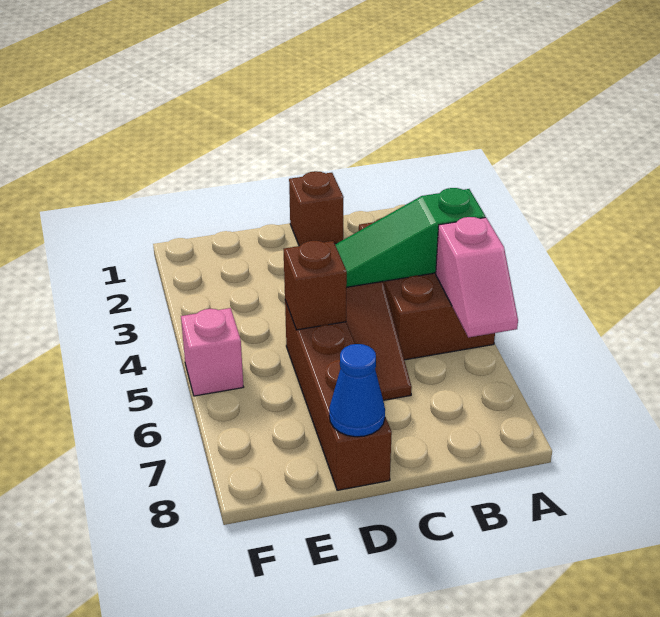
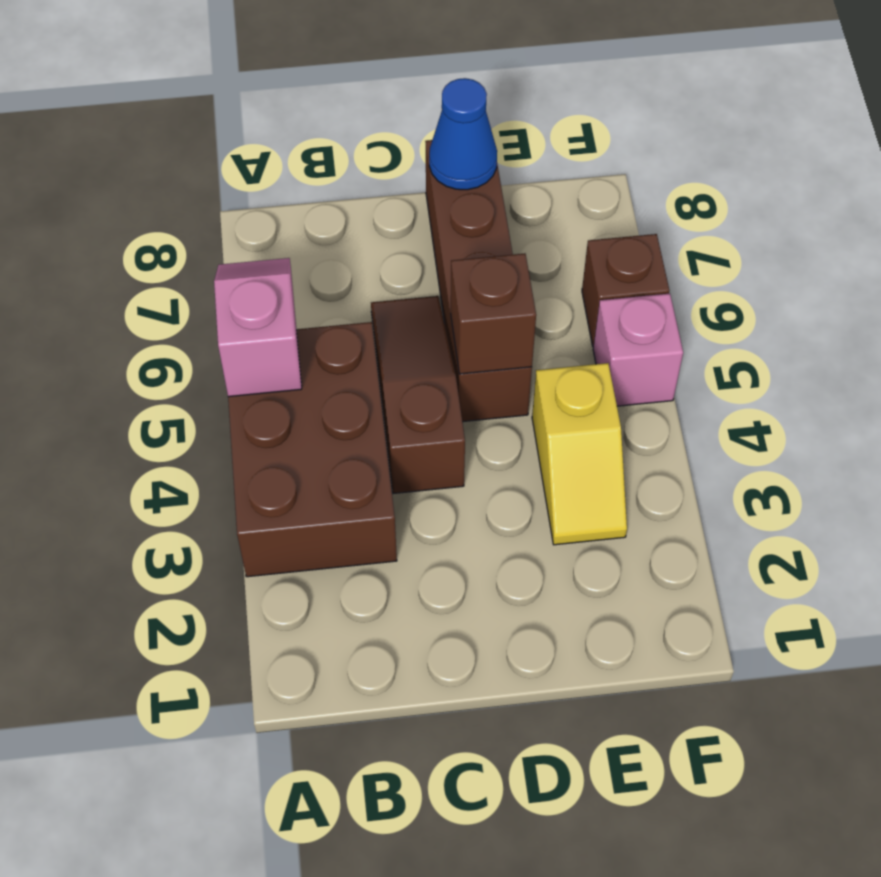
green 1x3 slope [335,188,485,287] -> none
brown 1x1 brick [289,171,344,246] -> brown 1x1 brick moved to [582,234,669,347]
none -> yellow 1x2 slope [532,363,627,545]

